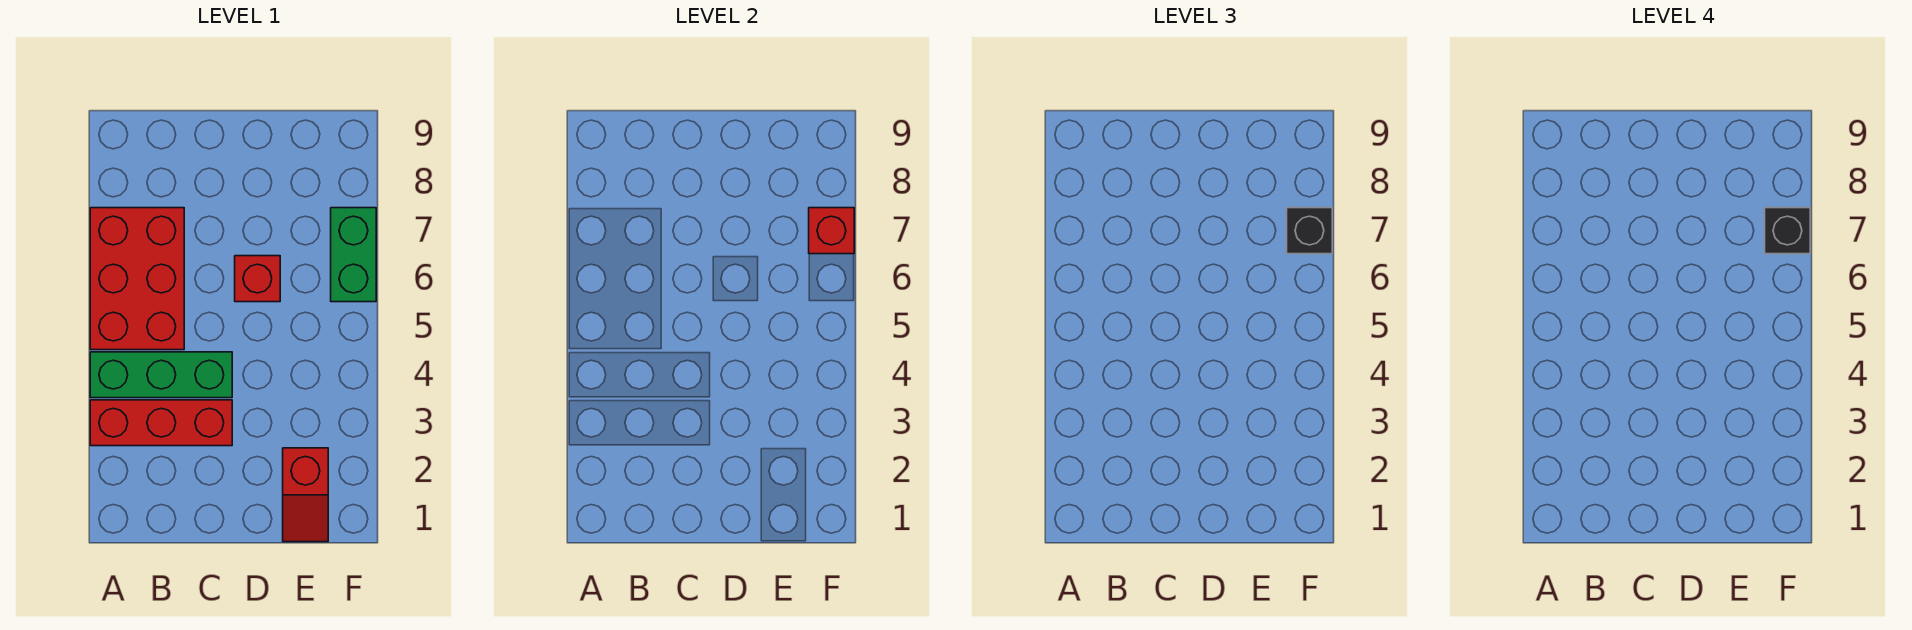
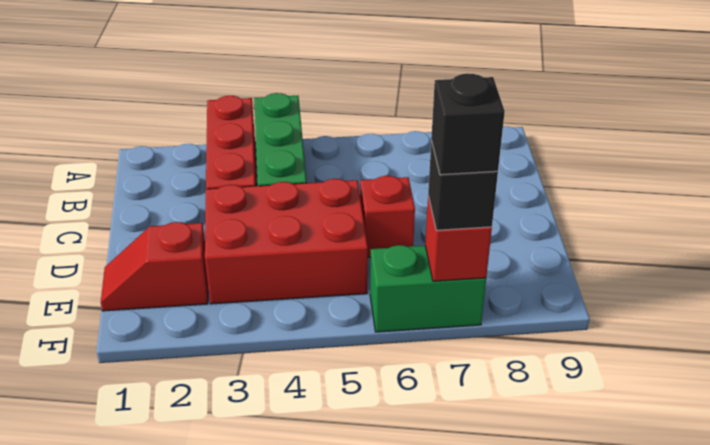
red 2x3 brick [90,208,184,350] -> red 2x3 brick moved to [205,179,368,304]

